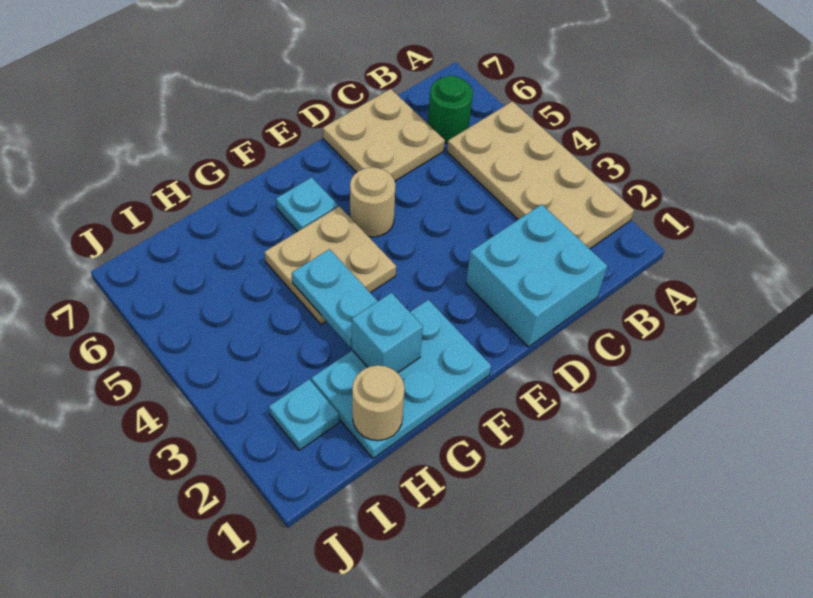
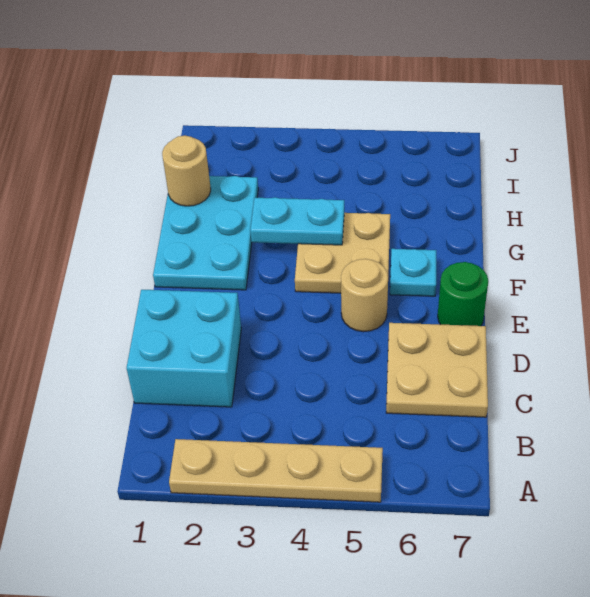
tan 2x4 plate [447,101,634,249] -> tan 1x4 plate [169,439,383,502]
green 1x1 round brick [428,76,473,144] -> green 1x1 round brick moved to [438,262,488,326]
cyan 1x1 brick [352,293,423,373] -> none
cyan 1x1 plate [269,379,339,450] -> none

